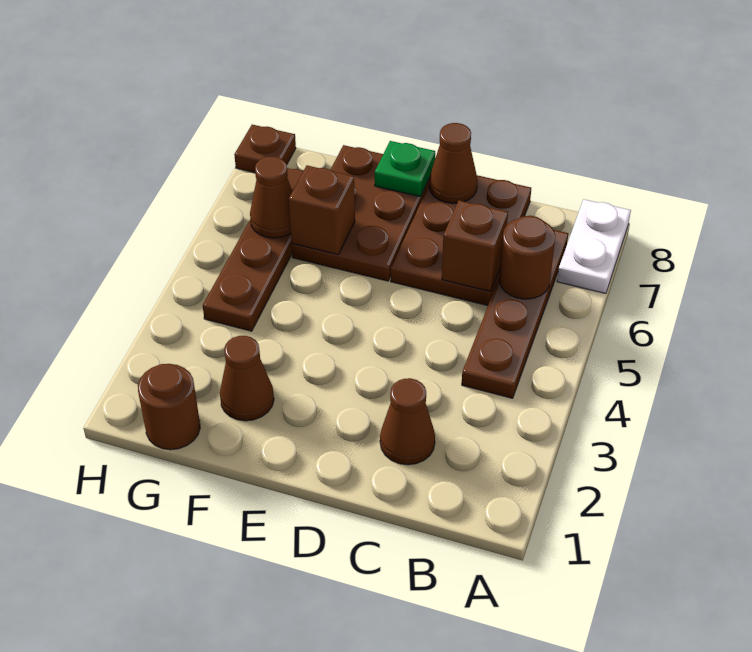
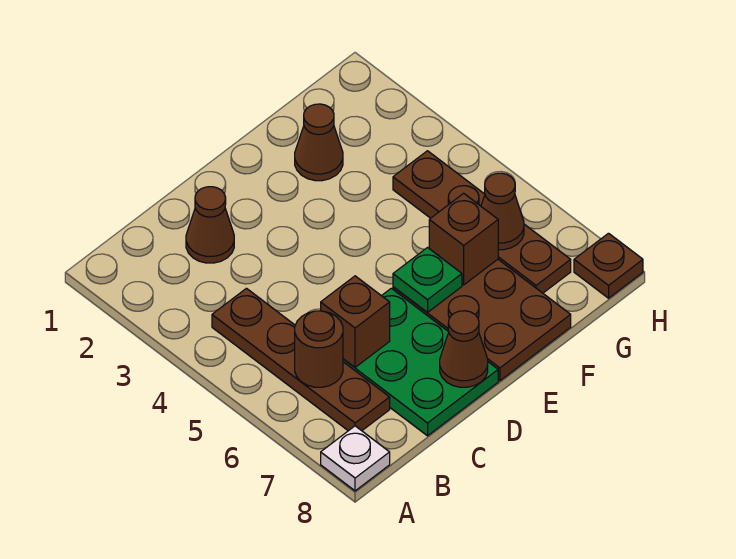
white 1x2 plate [557,199,631,294] -> white 1x1 plate [321,426,390,491]
brown 2x3 plate [391,175,531,306] -> green 2x3 plate [343,288,498,436]
green 1x1 plate [375,141,435,197] -> green 1x1 plate moved to [393,248,462,312]
brown 1x1 round brick [138,364,200,450] -> none

